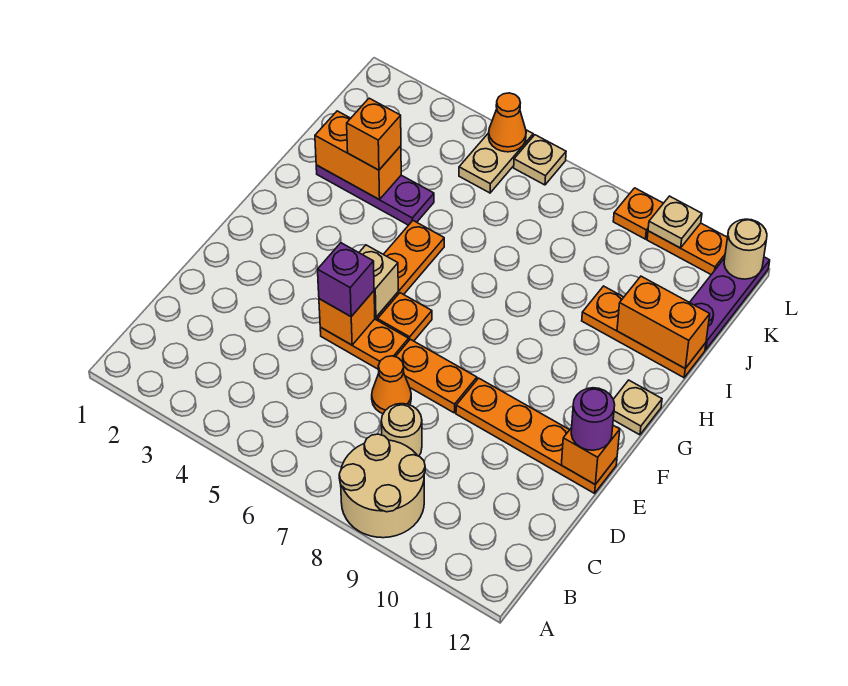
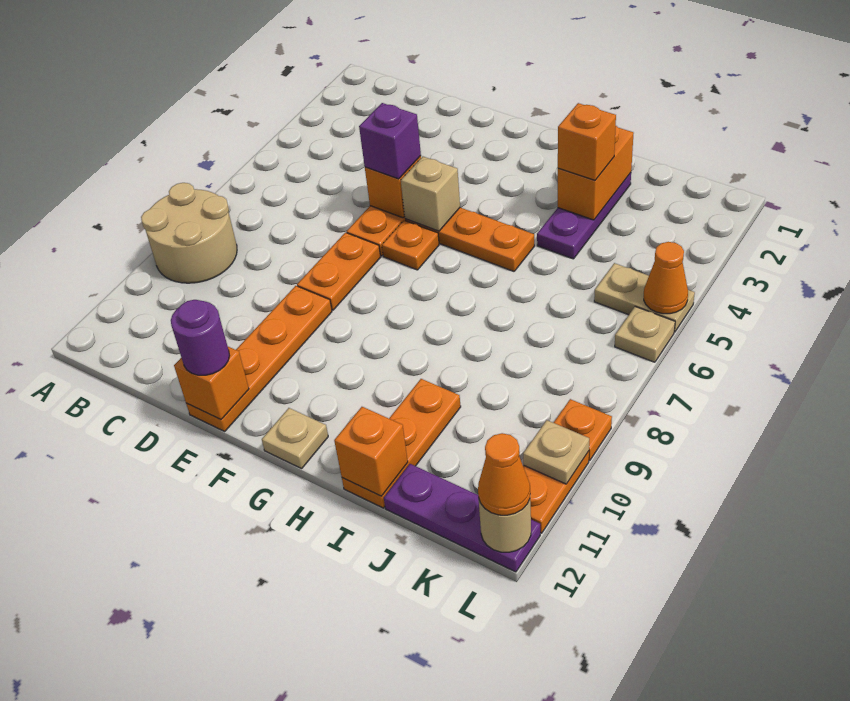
tan 1x1 round brick [381,404,422,456] -> none
orange 1x1 cone [372,356,411,414] -> orange 1x1 cone moved to [478,433,530,515]
orange 1x2 brick [617,276,710,368] -> orange 1x1 brick [334,407,408,496]

